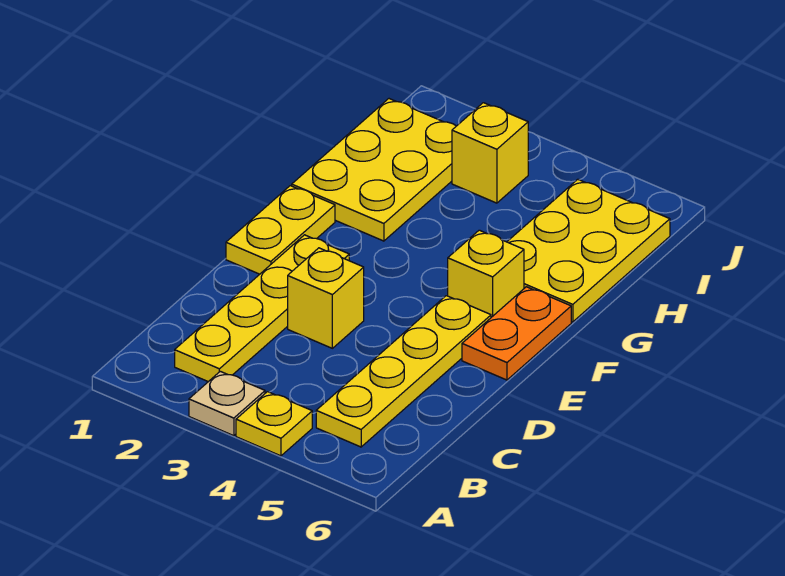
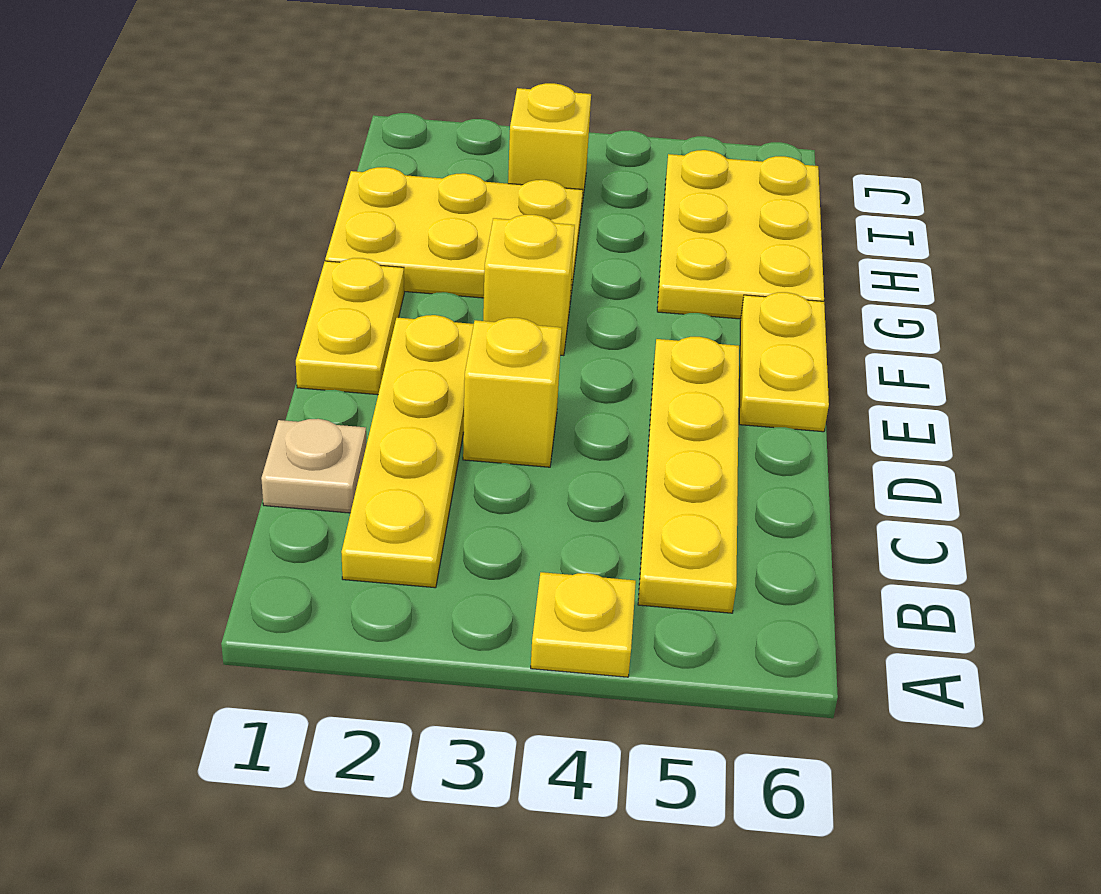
tan 1x1 plate [189,371,265,436] -> tan 1x1 plate moved to [261,419,366,513]
orange 1x2 plate [462,287,571,380] -> yellow 1x2 plate [739,292,829,432]
yellow 1x1 brick [448,230,524,317] -> yellow 1x1 brick moved to [483,215,575,356]
yellow 2x3 plate [292,99,456,241] -> yellow 2x3 plate turned to [325,167,583,302]

